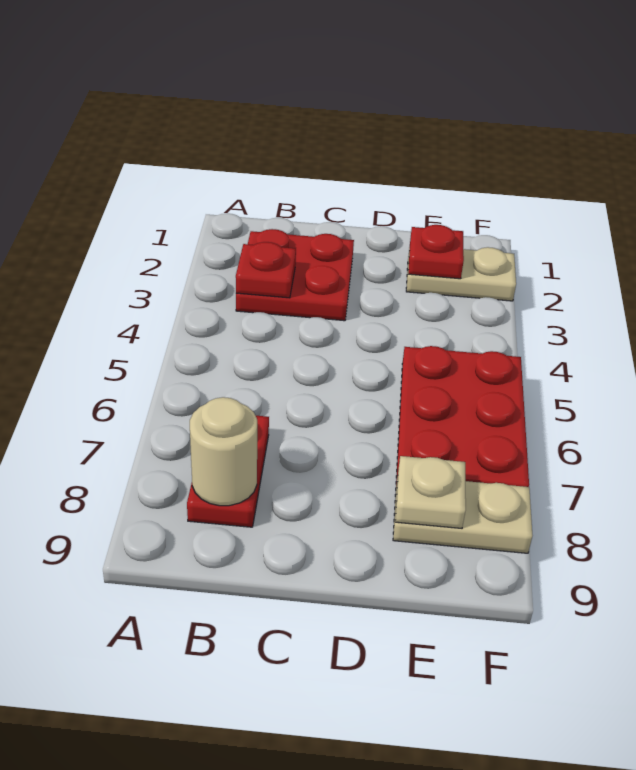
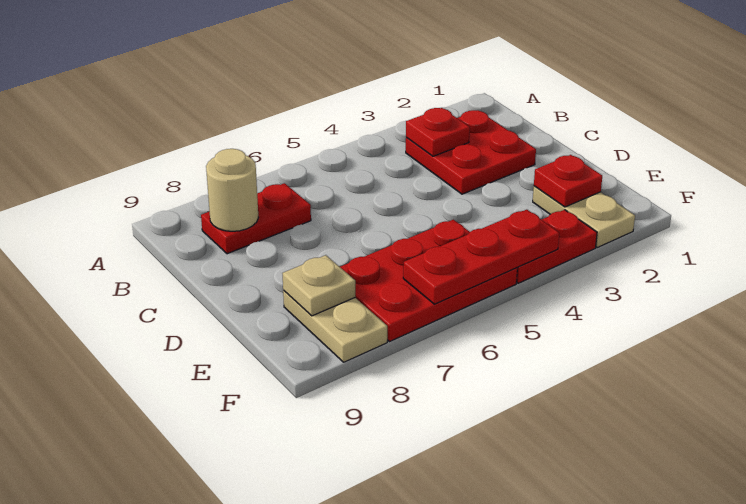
none -> red 1x2 plate [516,210,597,283]
none -> red 1x3 plate [403,210,559,304]

